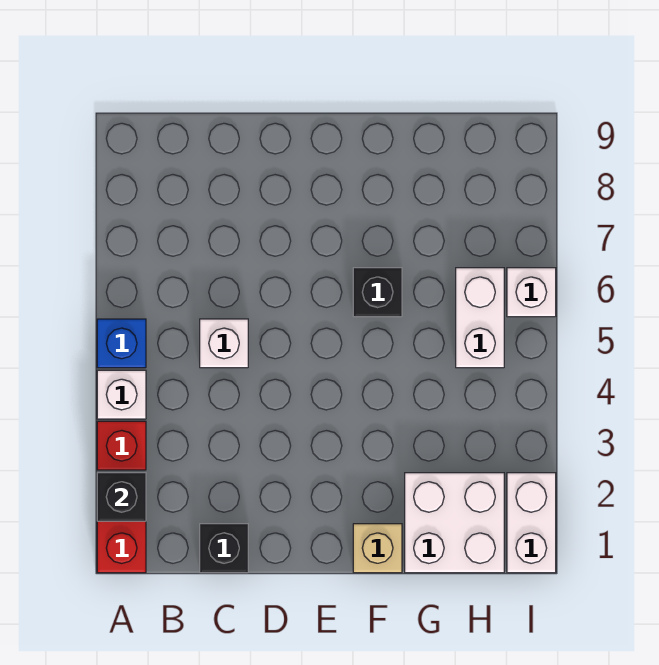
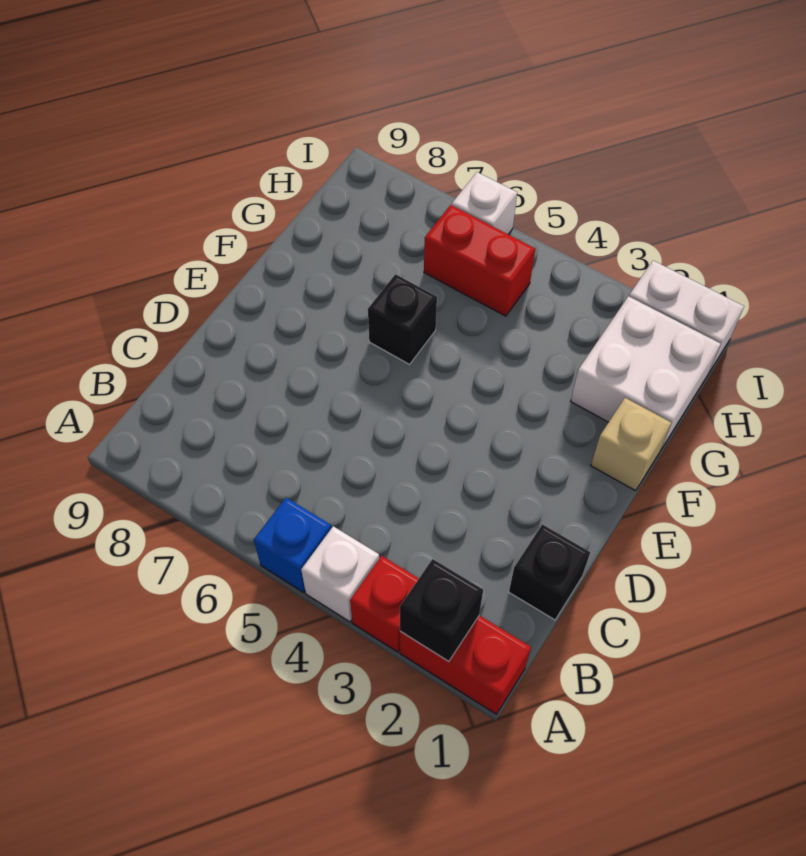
white 1x1 brick [200,319,248,368] -> none
white 1x2 brick [456,268,504,368] -> red 1x2 brick [424,205,535,316]

